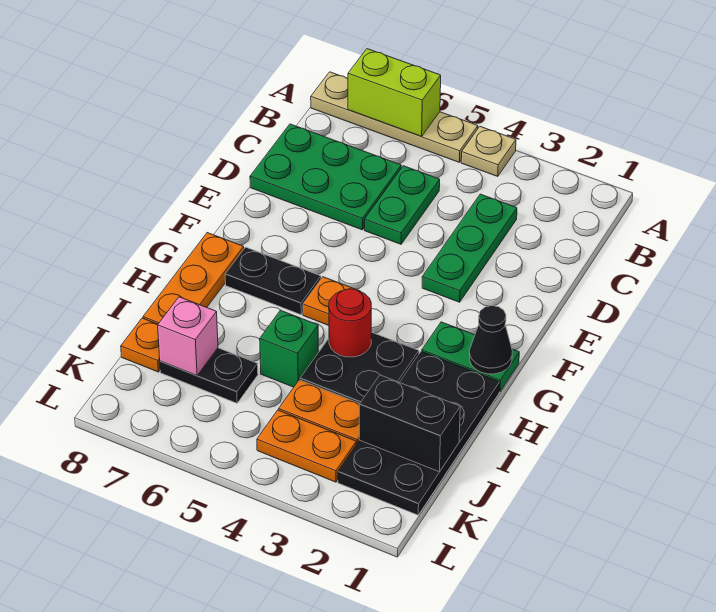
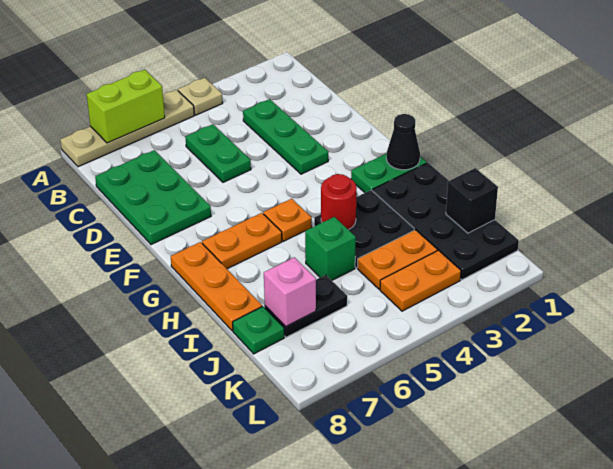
green 2x3 plate [250,124,401,230] -> green 2x3 plate turned to [95,150,211,245]
black 1x2 plate [225,247,321,315] -> orange 1x2 plate [202,213,282,269]
black 1x2 brick [359,375,460,472] -> black 1x1 brick [446,168,498,233]
orange 1x1 plate [121,318,160,372] -> green 1x1 plate [233,306,284,354]

